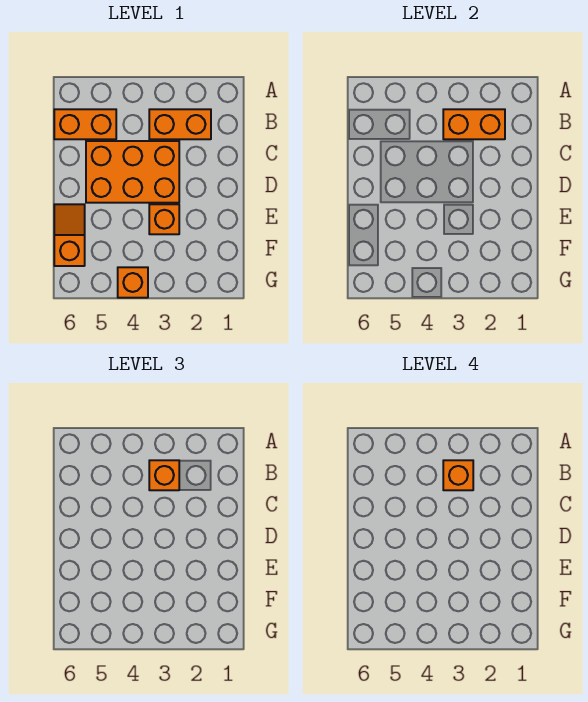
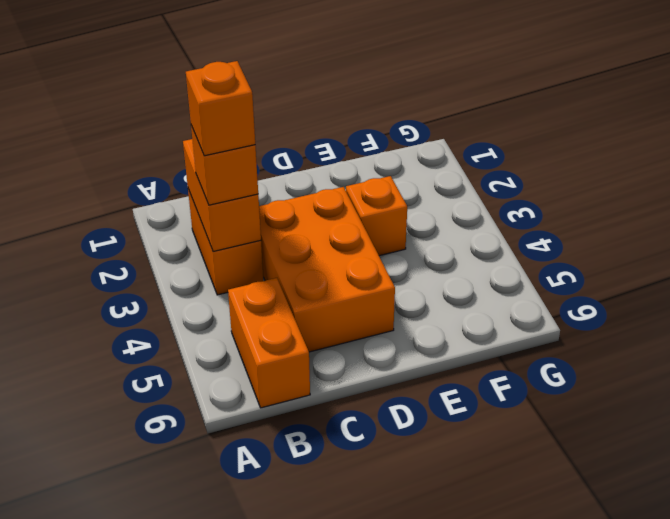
orange 1x2 slope [54,204,85,266] -> none
orange 1x1 brick [118,267,148,298] -> none

